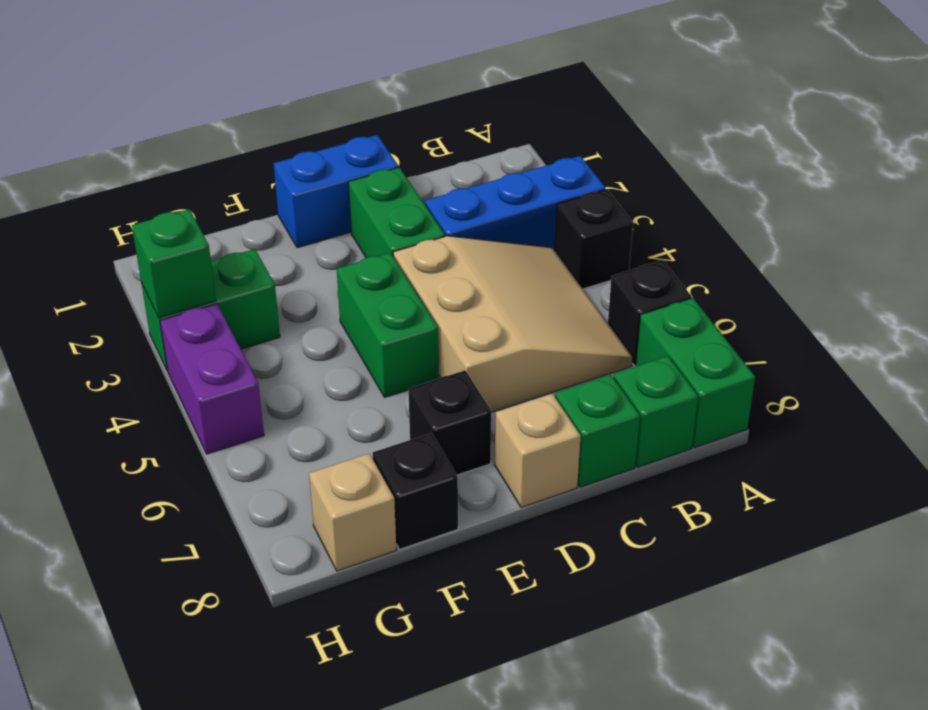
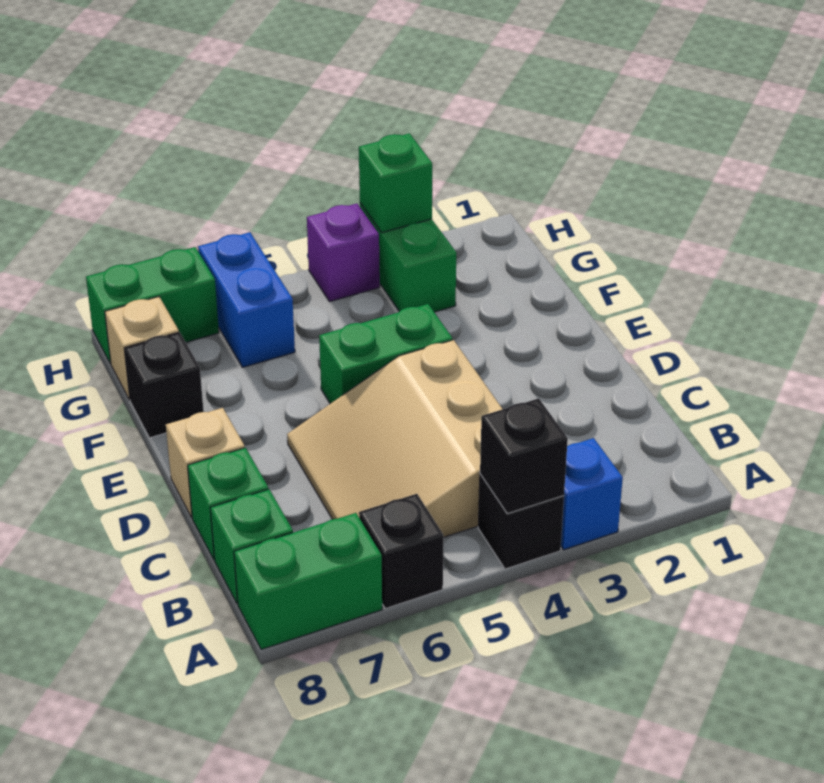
blue 1x3 brick [425,156,606,250] -> blue 1x1 brick [561,438,623,550]
tan 3x3 slope [393,236,632,412] -> tan 3x3 slope turned to [287,340,502,537]
blue 1x2 brick [273,135,398,248] -> blue 1x2 brick moved to [198,232,295,367]
green 1x2 brick [348,167,445,258] -> green 1x2 brick moved to [86,247,219,364]
black 1x1 brick [408,371,491,475] -> black 1x1 brick moved to [480,398,568,514]
purple 1x2 brick [160,304,264,454] -> purple 1x1 brick [307,203,380,302]

